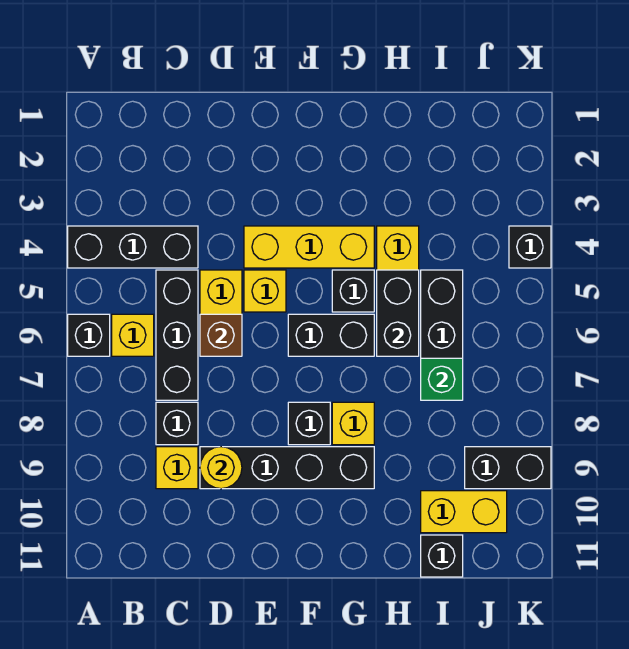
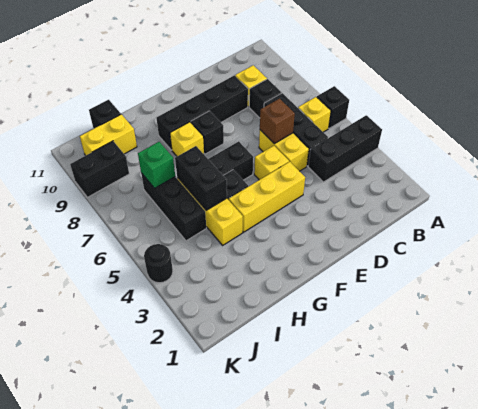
yellow 1x1 round brick [200,447,242,489] -> none
black 1x1 brick [509,226,551,268] -> black 1x1 round brick [144,244,173,283]

